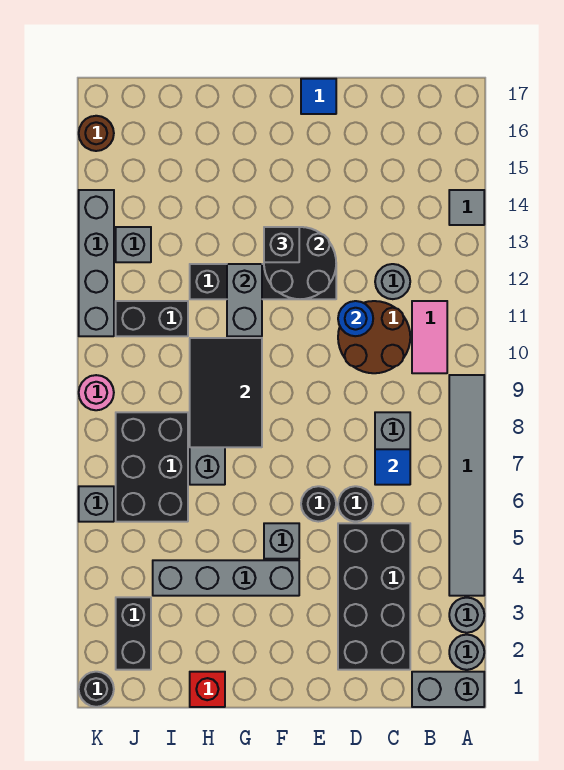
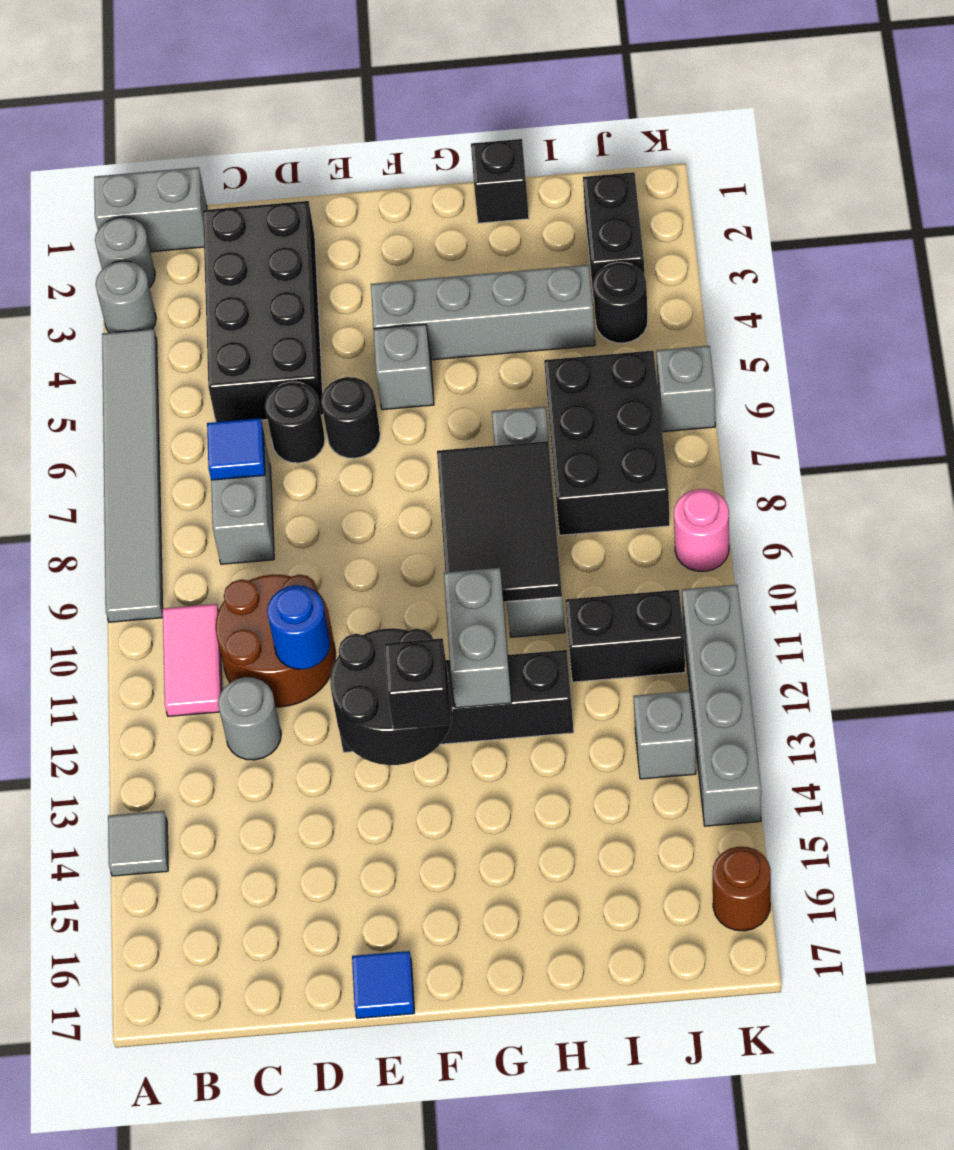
red 1x1 brick [190,672,225,707] -> black 1x1 brick [471,139,529,223]
black 1x1 round brick [79,672,114,707] -> black 1x1 round brick moved to [594,262,648,343]

